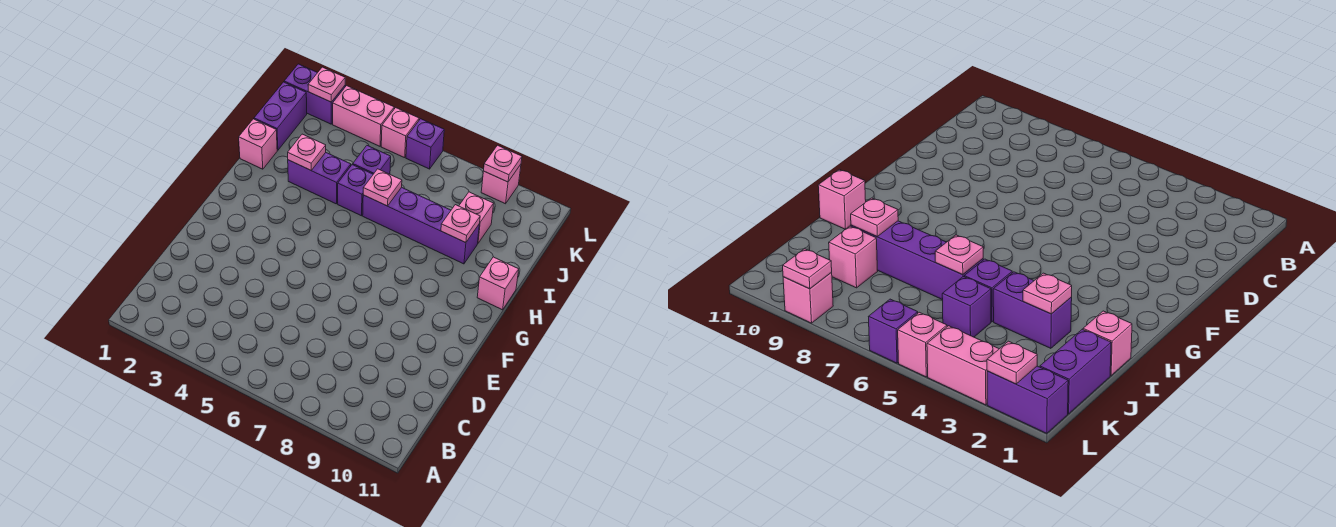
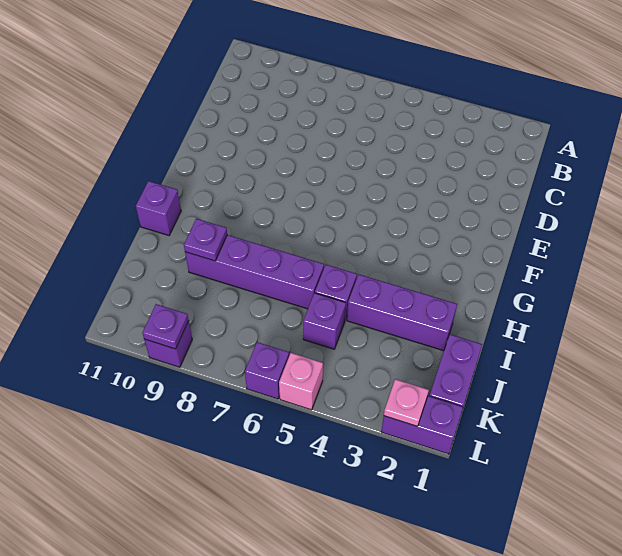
pink 1x1 brick [477,257,519,310] -> purple 1x1 brick [136,181,181,235]
pink 1x1 brick [239,119,277,169] -> none
purple 1x2 brick [288,153,351,204] -> purple 1x3 brick [347,275,457,351]
pink 1x1 plate [288,134,326,170] -> none
pink 1x1 plate [363,169,402,206] -> none
pink 1x1 plate [441,205,480,243] -> purple 1x1 plate [184,219,227,261]
pink 1x1 brick [459,192,494,243] -> none
pink 1x2 brick [333,86,394,146] -> none
pink 1x1 brick [481,164,521,204] -> purple 1x1 brick [144,321,192,367]
pink 1x1 plate [484,145,522,182] -> purple 1x1 plate [142,304,189,349]

